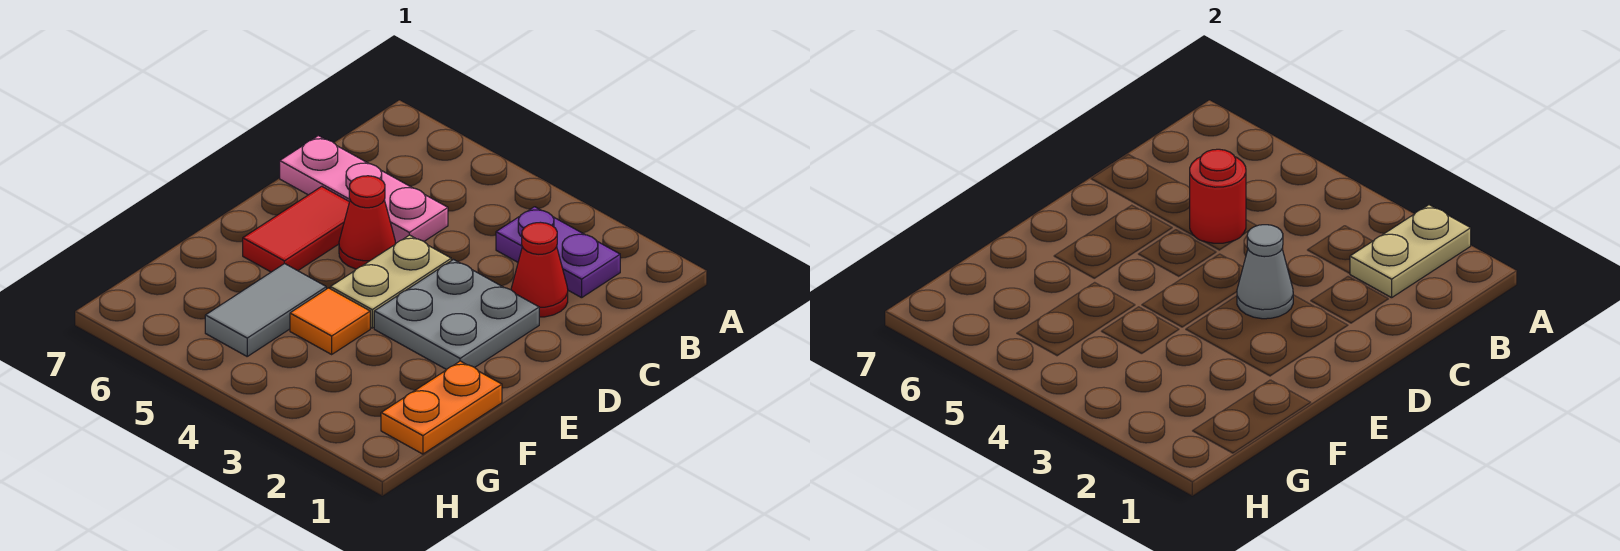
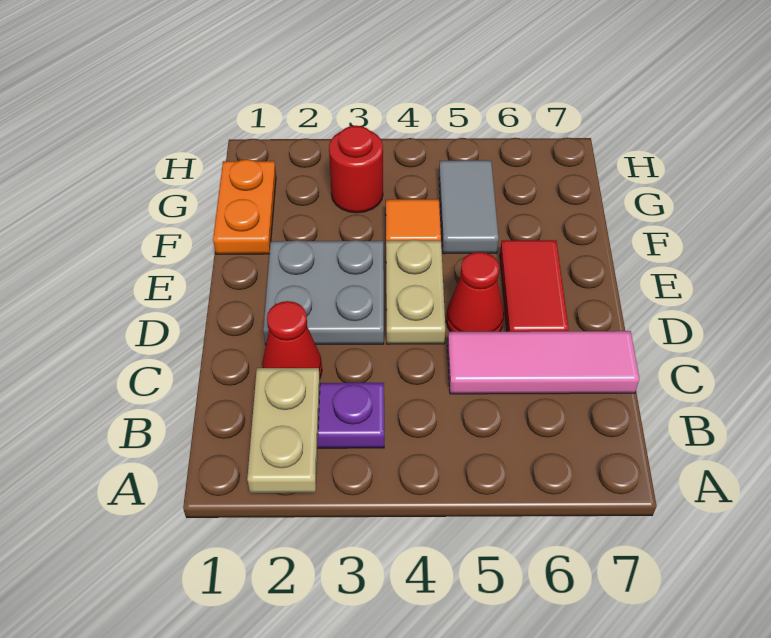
pink 1x3 plate [280,136,448,244] -> pink 1x3 tile [448,331,639,394]
red 1x1 round brick [1190,149,1246,243] -> red 1x1 round brick moved to [329,126,383,213]
grey 1x1 cone [1237,225,1293,319] -> none

